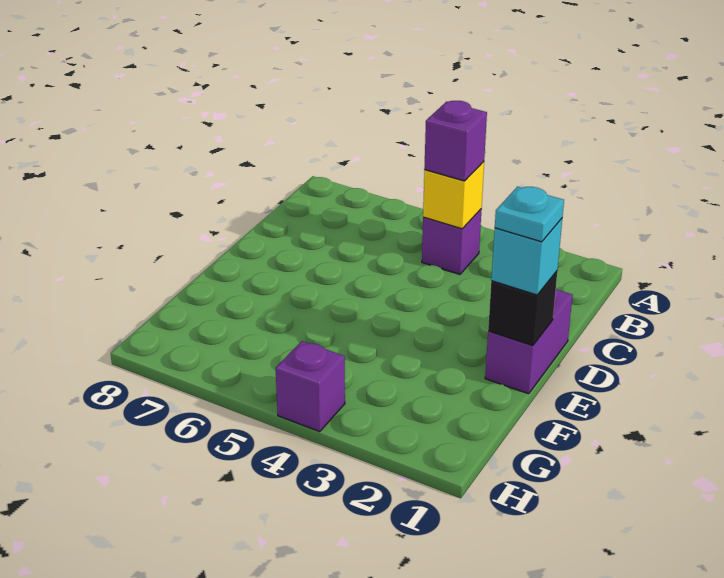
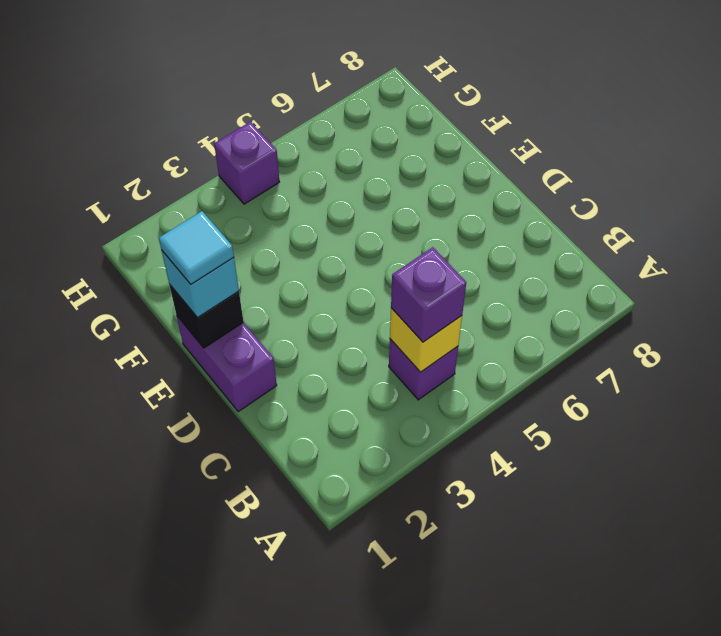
cyan 1x1 plate [495,187,564,242] -> cyan 1x1 tile [159,211,234,284]

